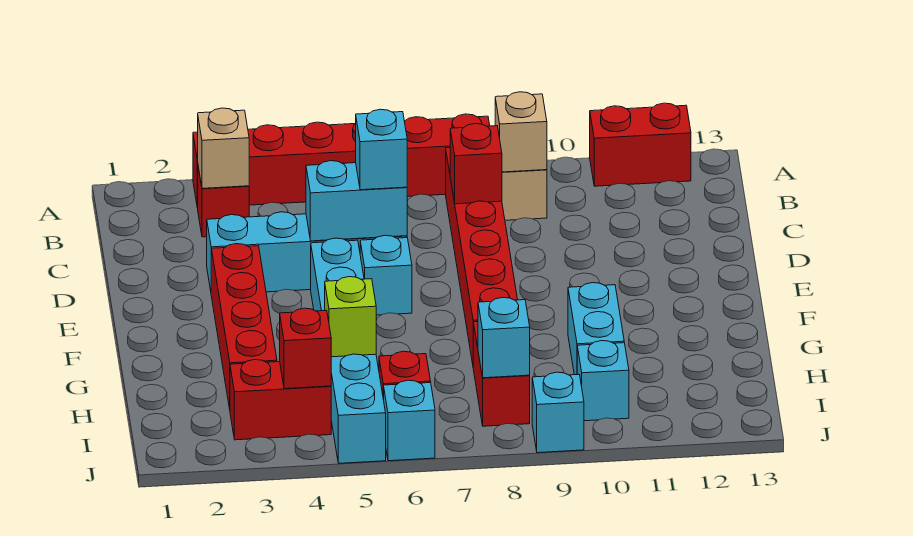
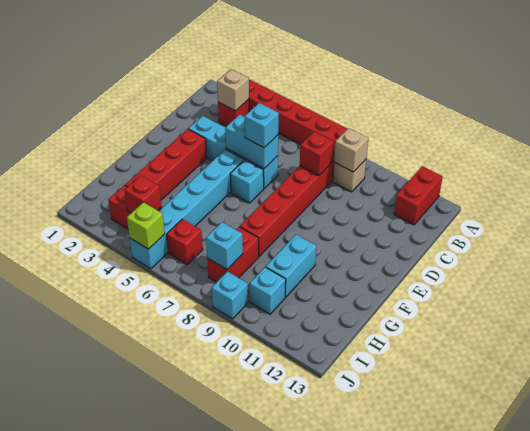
red 1x2 brick [590,103,691,186] -> red 1x2 brick turned to [394,166,442,225]
lime 1x1 brick [325,277,376,357] -> lime 1x1 brick moved to [127,202,165,249]
cyan 1x1 brick [384,380,435,461] -> none

